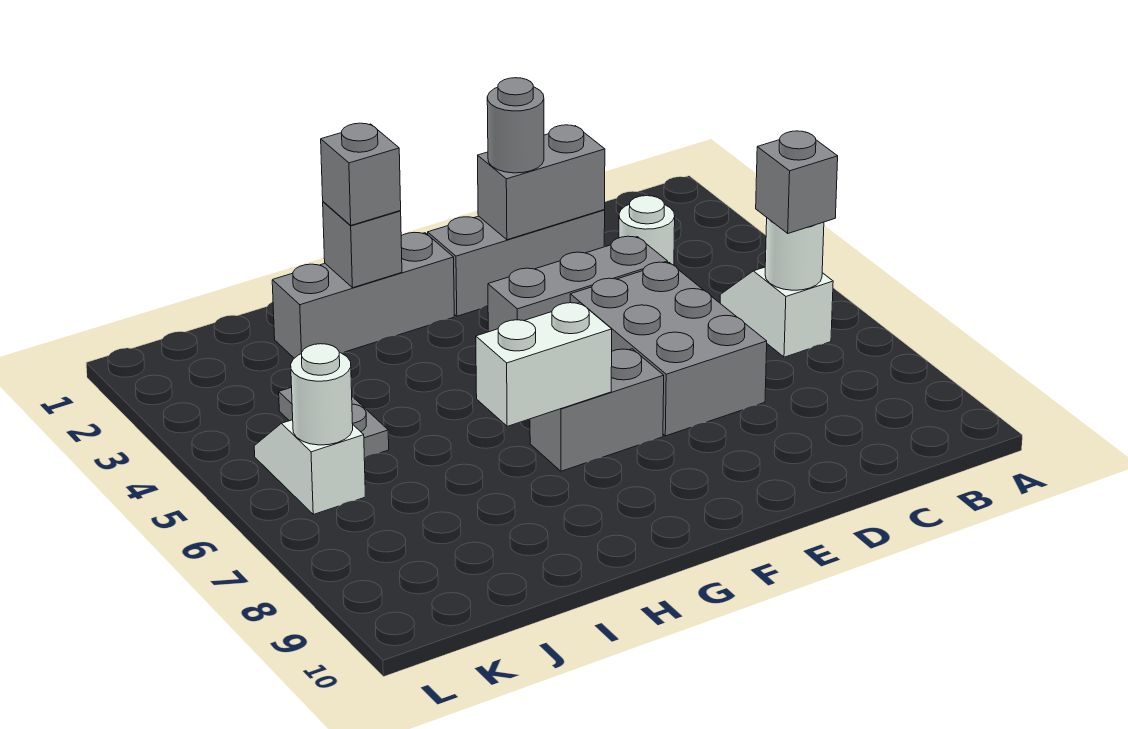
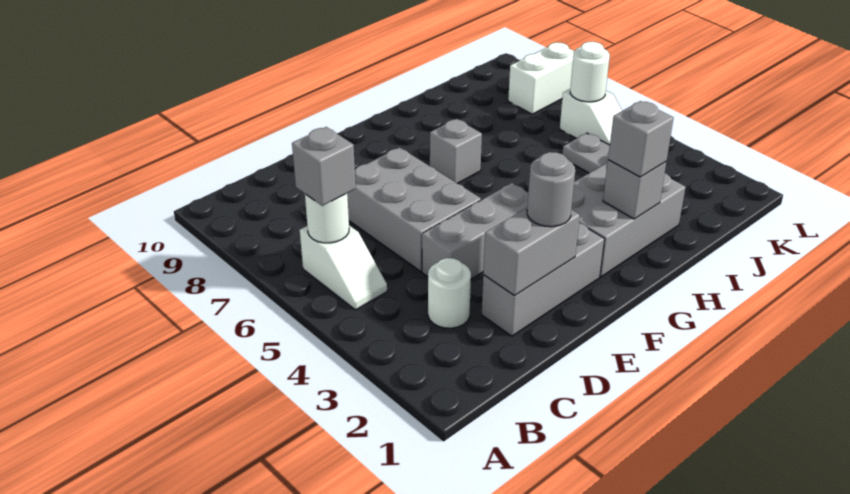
grey 1x2 brick [530,349,664,471] -> grey 1x1 brick [430,119,482,184]
grey 1x3 brick [272,232,454,358] -> grey 2x3 brick [571,162,686,277]
white 1x2 brick [476,303,612,426] -> white 1x2 brick moved to [508,42,574,114]

